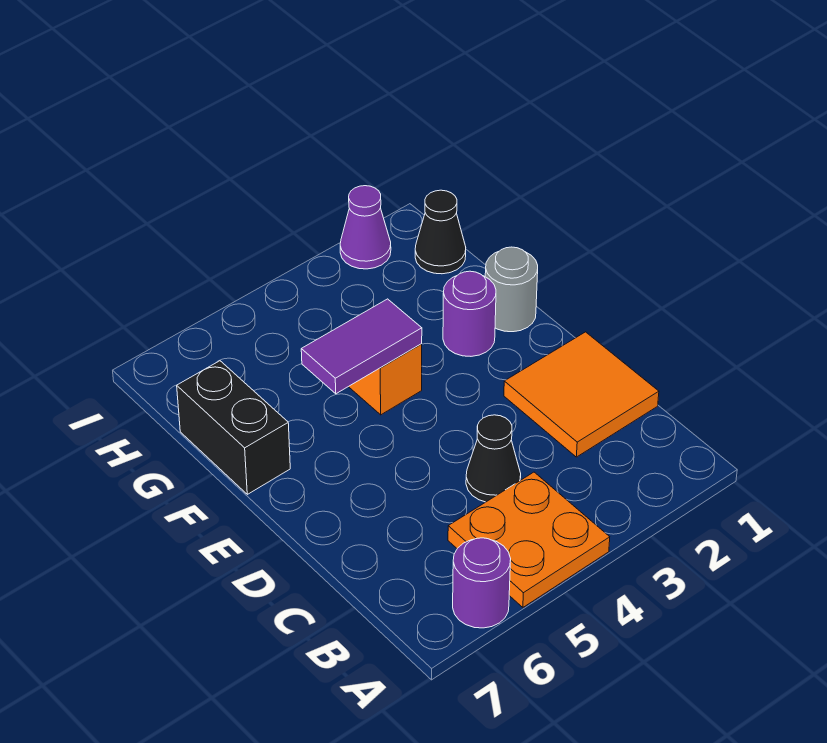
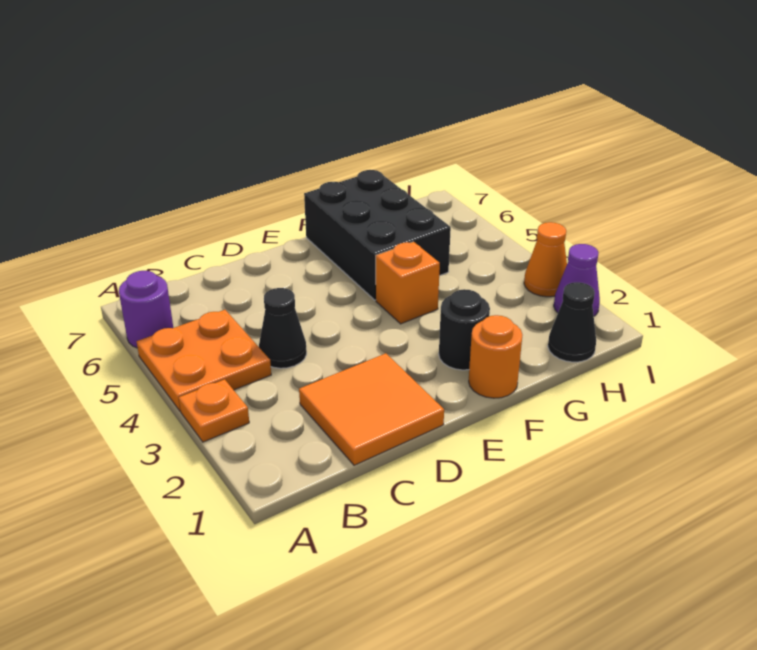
none -> orange 1x1 plate [179,379,249,442]
grey 1x1 round brick [485,247,538,332] -> orange 1x1 round brick [469,315,522,398]
purple 1x1 round brick [443,271,496,356] -> black 1x1 round brick [439,289,490,370]
purple 1x2 tile [301,299,422,394] -> none
black 1x2 brick [177,361,290,494] -> black 2x3 brick [304,170,451,300]
none -> orange 1x1 cone [524,222,567,297]

